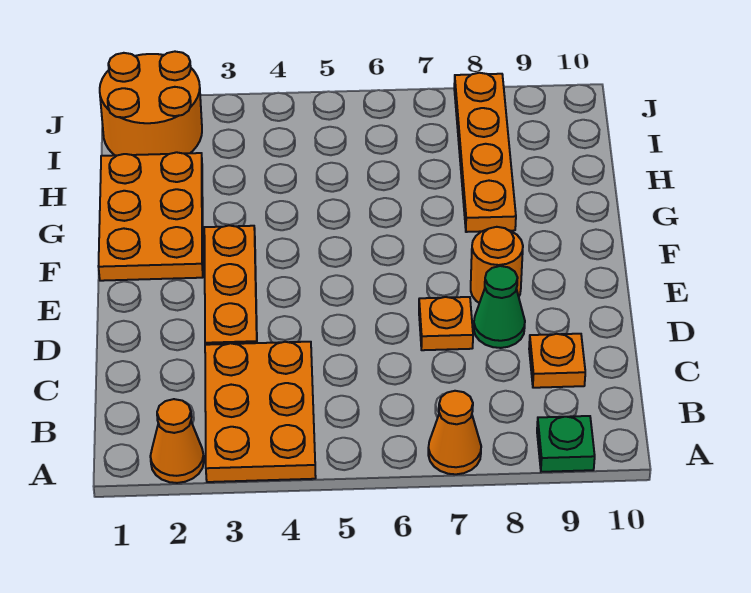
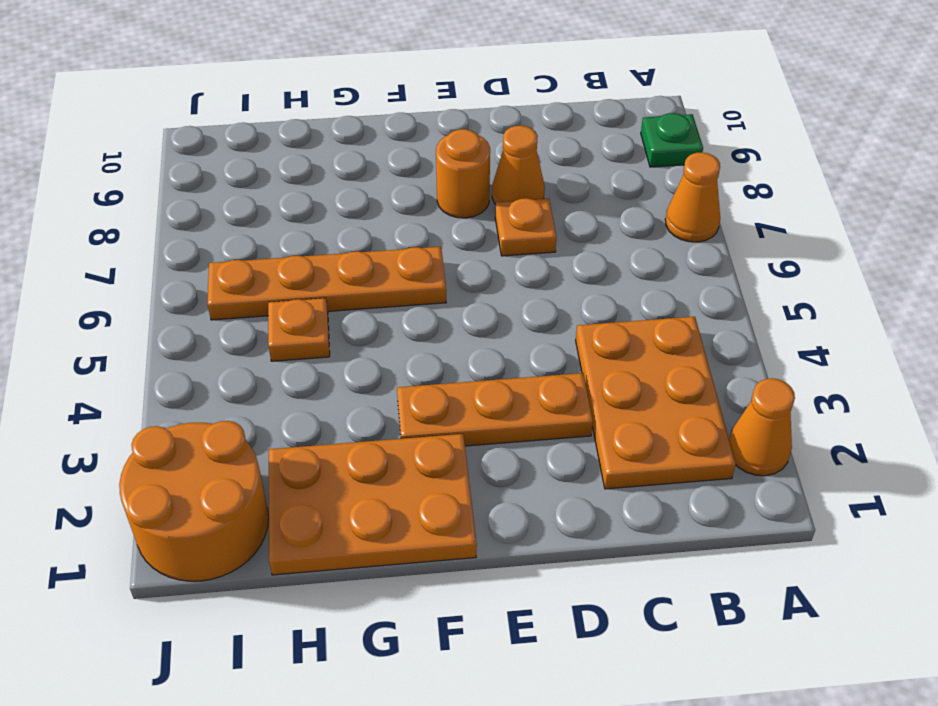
orange 2x3 plate [205,342,316,482] -> orange 2x3 plate turned to [576,317,736,489]
orange 1x1 plate [529,334,585,388] -> orange 1x1 plate moved to [268,298,330,361]
green 1x1 cone [474,266,525,348] -> orange 1x1 cone [492,126,545,205]
orange 1x4 plate [454,73,516,232] -> orange 1x4 plate moved to [207,247,446,320]

